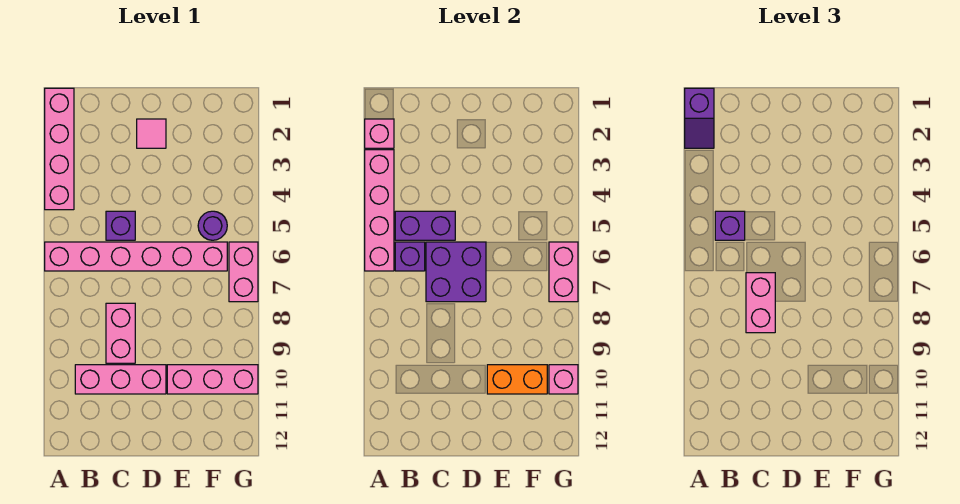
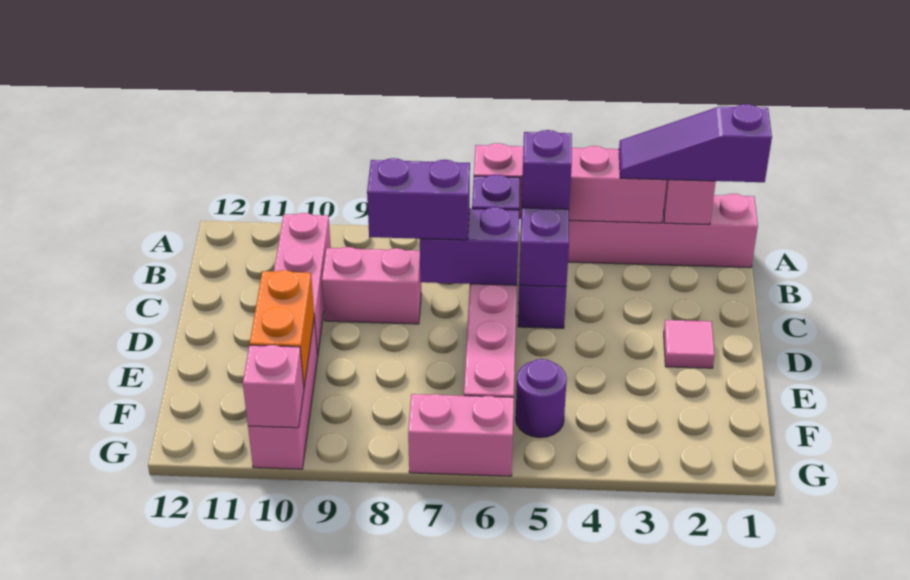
purple 1x2 slope [685,88,714,148] -> purple 1x3 slope [619,104,772,182]
purple 2x2 brick [426,242,486,302] -> purple 1x2 brick [420,207,519,285]
pink 1x2 brick [746,273,775,333] -> purple 1x2 brick [367,158,470,240]
pink 1x2 brick [549,242,578,302] -> none

